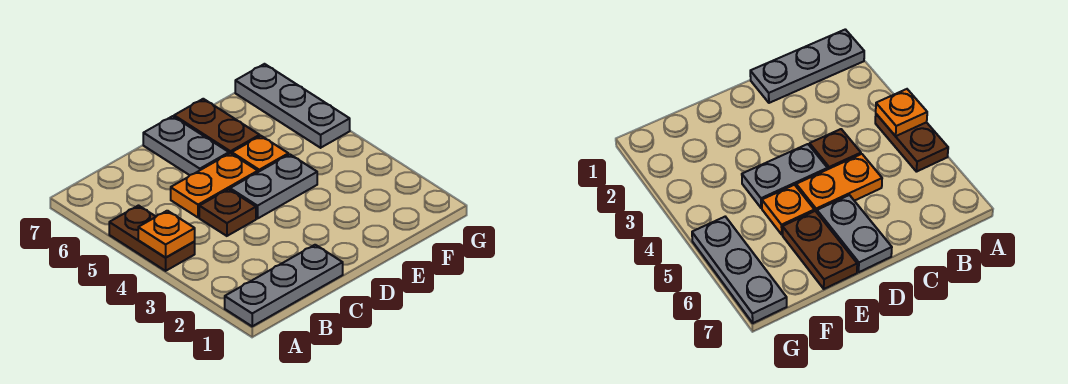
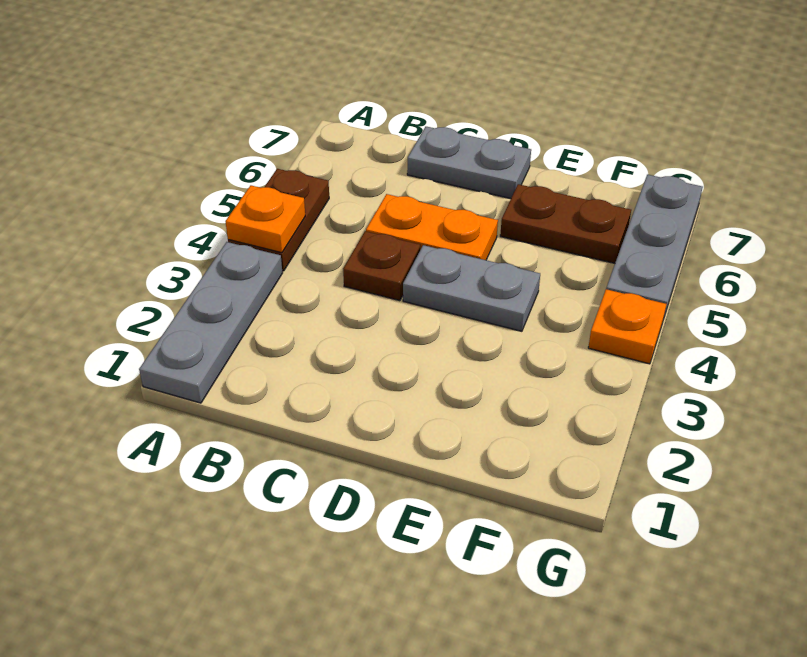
grey 1x3 plate [225,245,343,326] -> grey 1x3 plate turned to [139,242,282,403]
grey 1x2 plate [143,116,229,175] -> grey 1x2 plate turned to [407,127,531,199]
orange 1x1 plate [232,136,288,172] -> orange 1x1 plate moved to [588,289,667,364]
brown 1x2 plate [174,99,260,154] -> brown 1x2 plate turned to [500,184,631,263]

